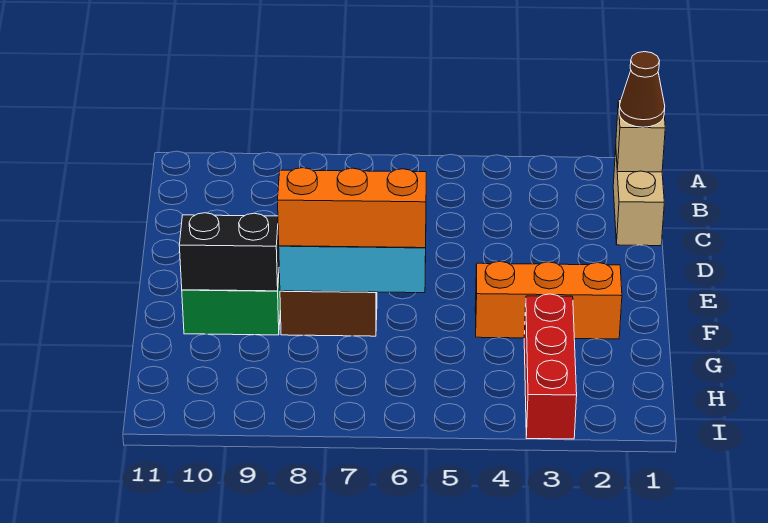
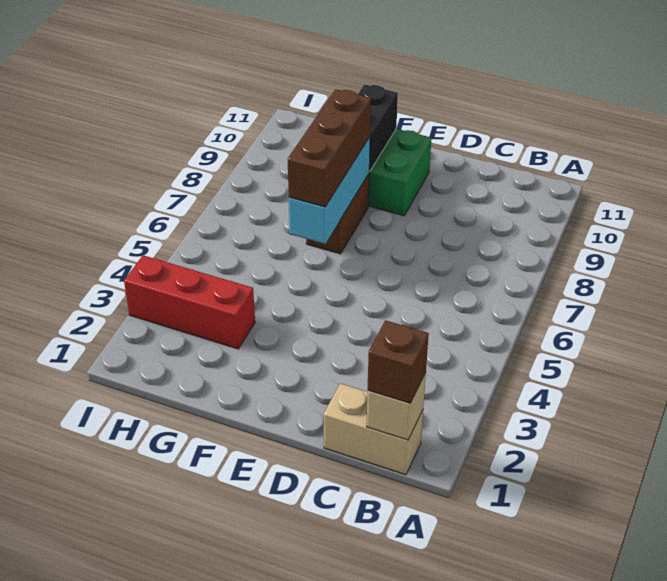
brown 1x1 cone [619,52,665,127] -> brown 1x1 brick [368,320,429,403]
orange 1x3 brick [475,261,622,339] -> none
orange 1x3 brick [278,168,426,248] -> brown 1x3 brick [288,89,371,207]

